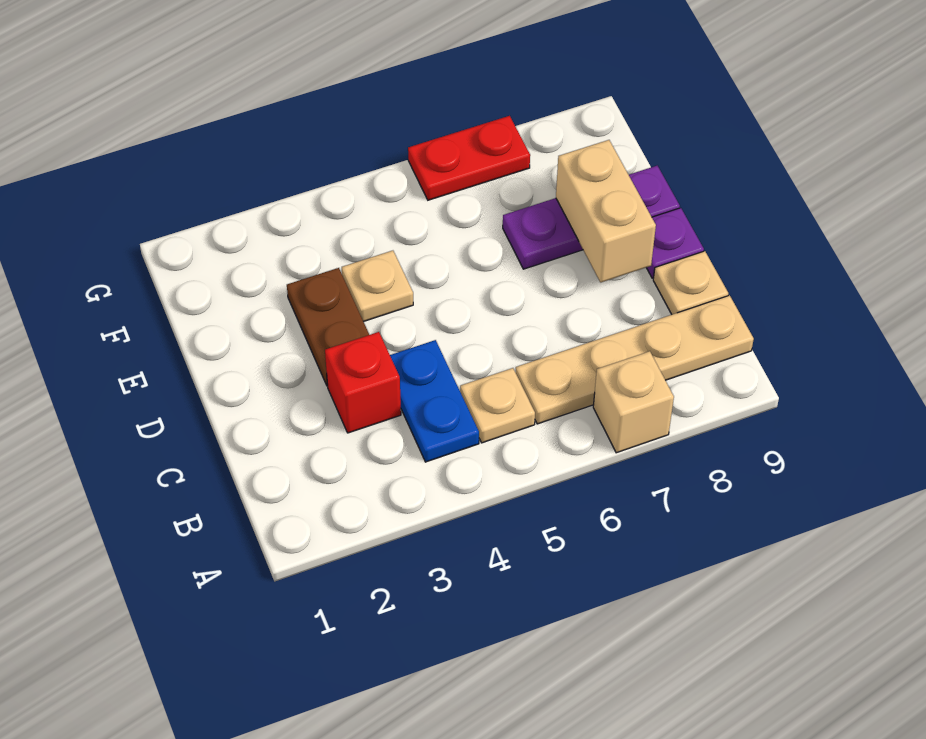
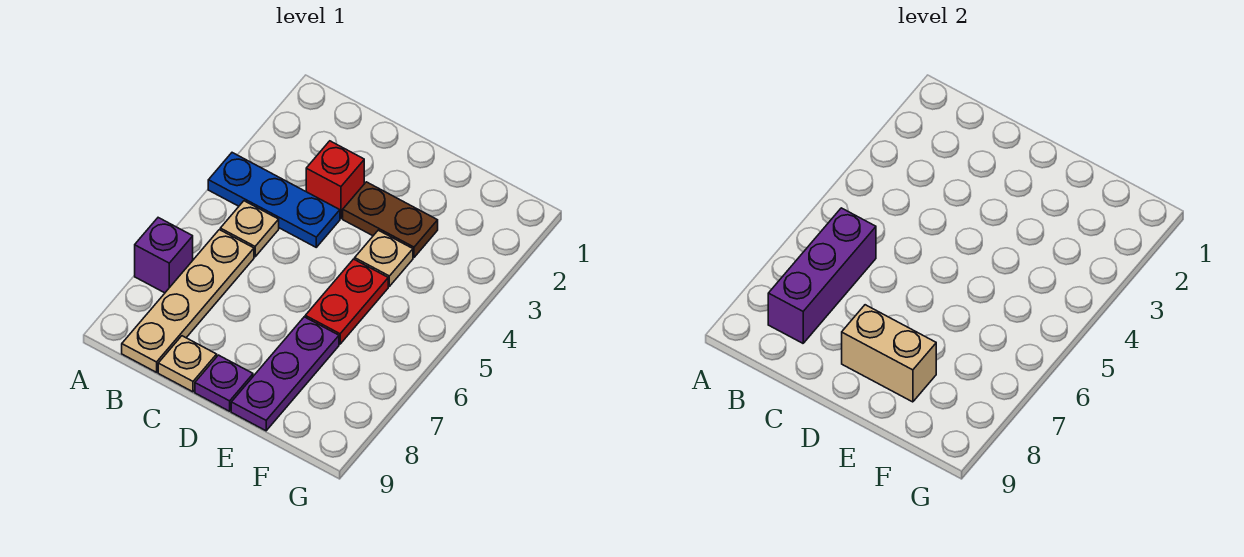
tan 1x1 brick [593,351,674,453] -> purple 1x1 brick [135,218,193,293]
blue 1x2 plate [390,340,479,462] -> blue 1x3 plate [208,153,340,247]
none -> purple 1x3 brick [768,208,876,343]
red 1x2 plate [408,116,530,200] -> red 1x2 plate moved to [305,259,388,344]

